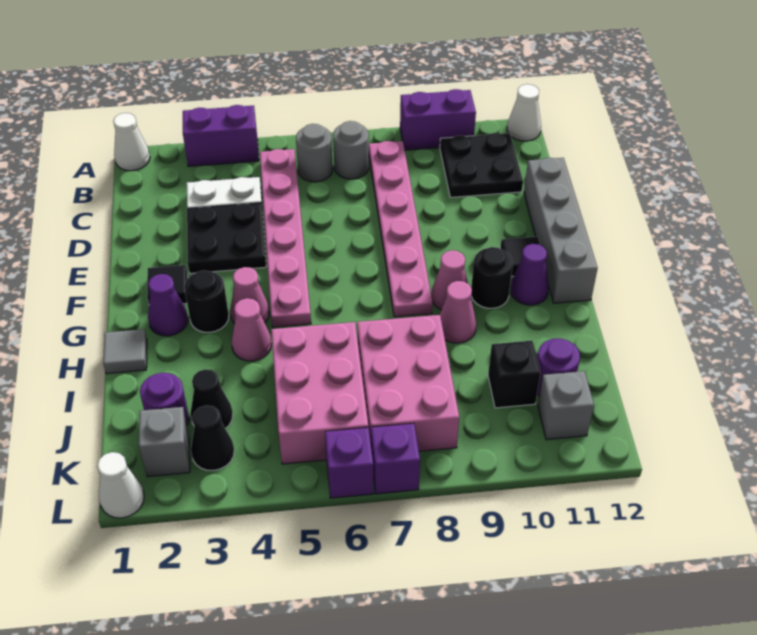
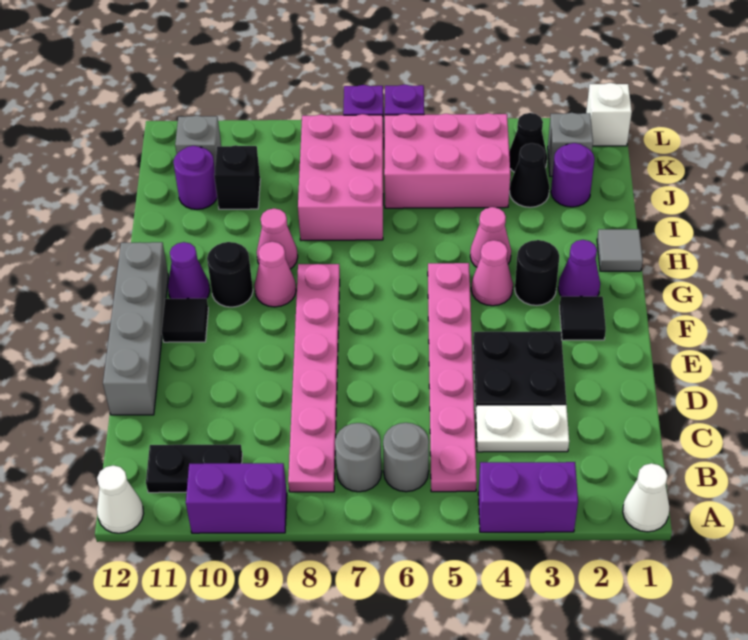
black 2x2 plate [440,133,523,197] -> black 1x2 plate [146,445,242,493]
pink 2x3 brick [271,322,368,464] -> pink 2x3 brick turned to [384,113,510,208]
white 1x1 cone [97,452,144,518] -> white 1x1 brick [586,83,632,146]

